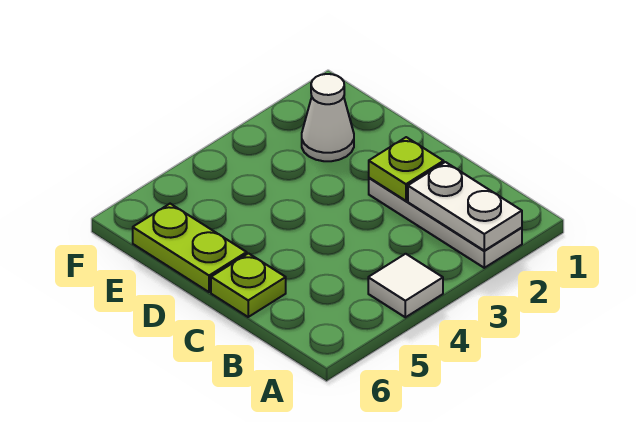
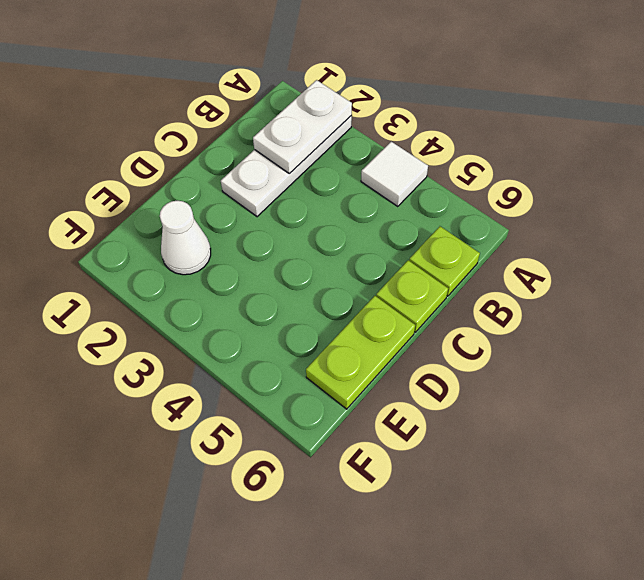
lime 1x1 plate [369,137,444,201] -> lime 1x1 plate moved to [409,226,480,296]

